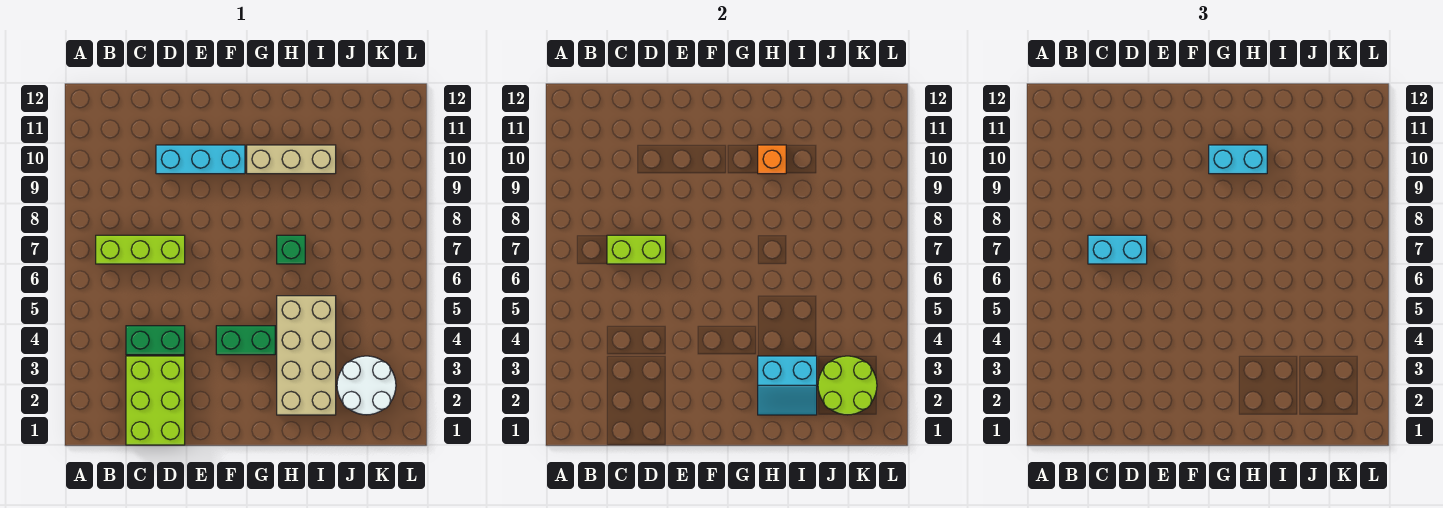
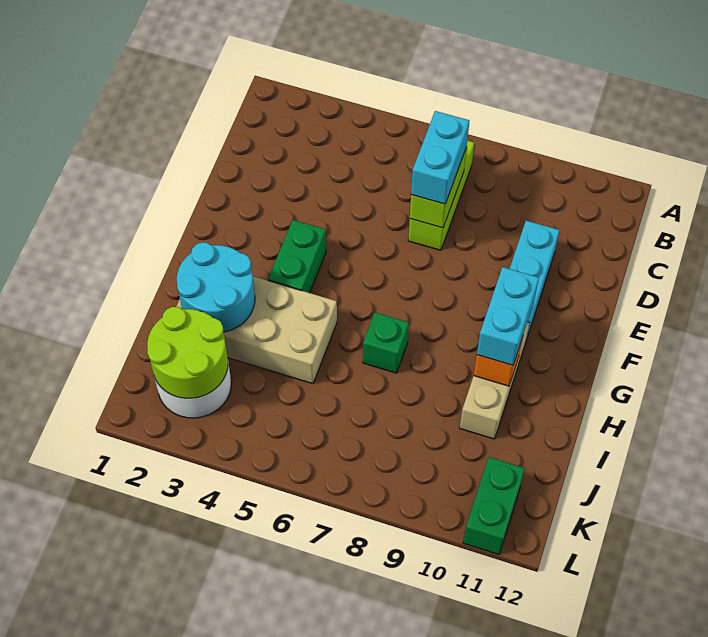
lime 2x3 brick [126,356,185,445] -> none
green 1x2 brick [126,326,185,355] -> green 1x2 brick moved to [463,457,525,555]
cyan 2x2 slope [758,356,817,415] -> cyan 2x2 round brick [177,243,255,332]

